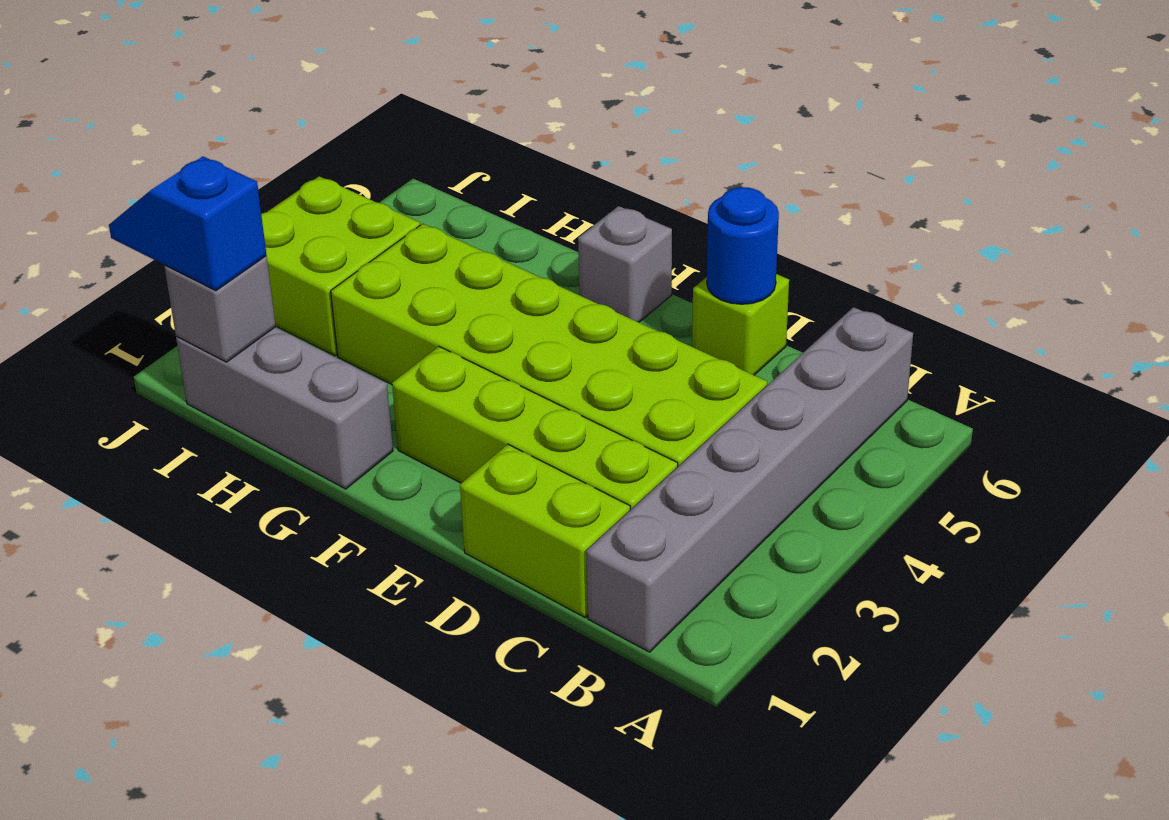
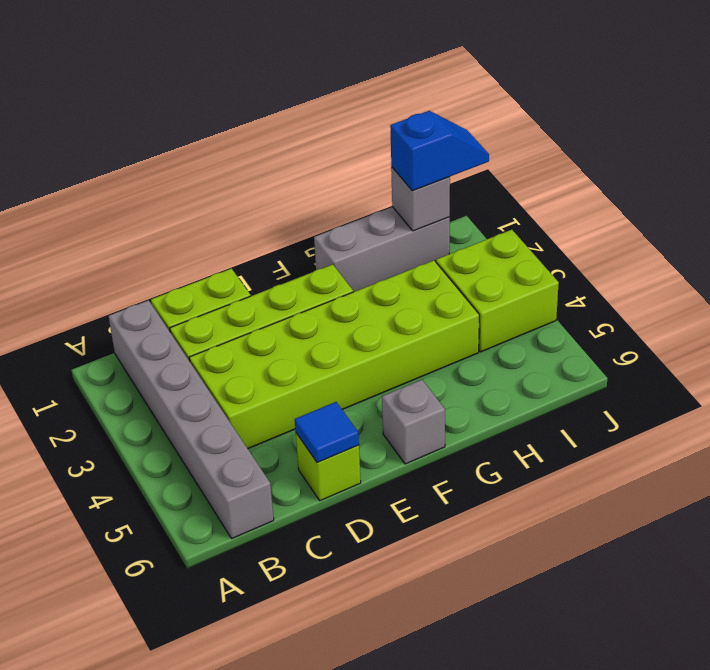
blue 1x1 round brick [707,187,779,304] -> blue 1x1 tile [295,402,359,462]

